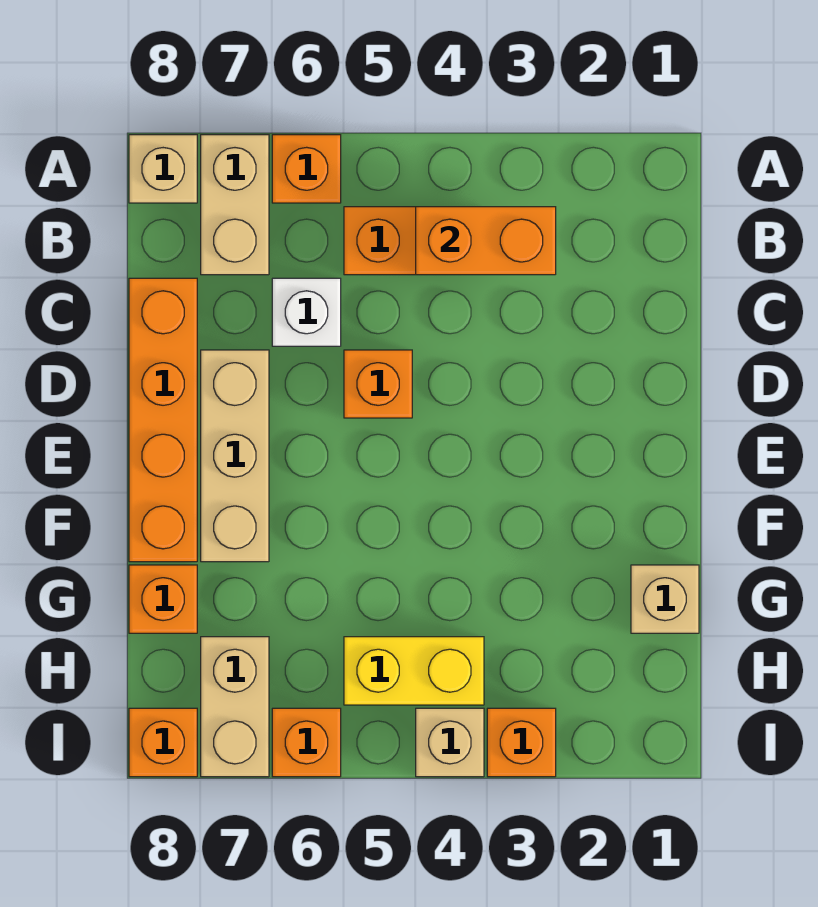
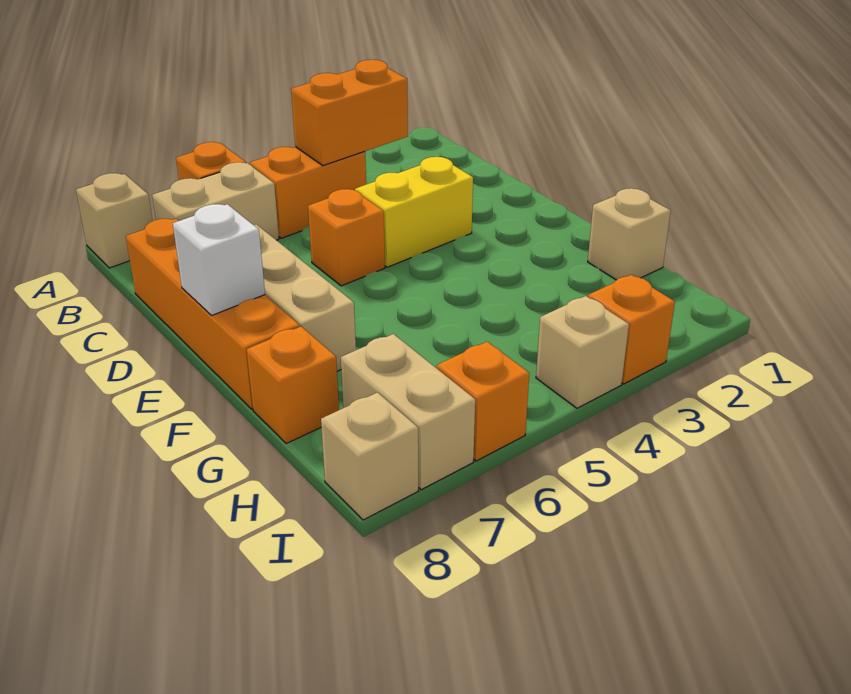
tan 1x2 brick [201,135,269,275] -> tan 1x2 brick turned to [152,162,279,240]
white 1x1 brick [272,278,341,346] -> white 1x1 brick moved to [173,204,265,315]
yellow 1x2 brick [344,637,484,705] -> yellow 1x2 brick moved to [355,157,473,267]
orange 1x1 brick [129,708,197,777] -> tan 1x1 brick [321,392,418,520]

